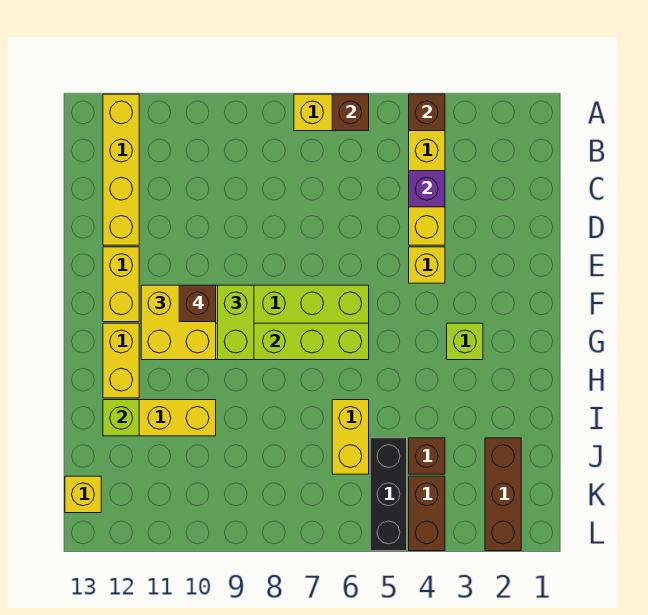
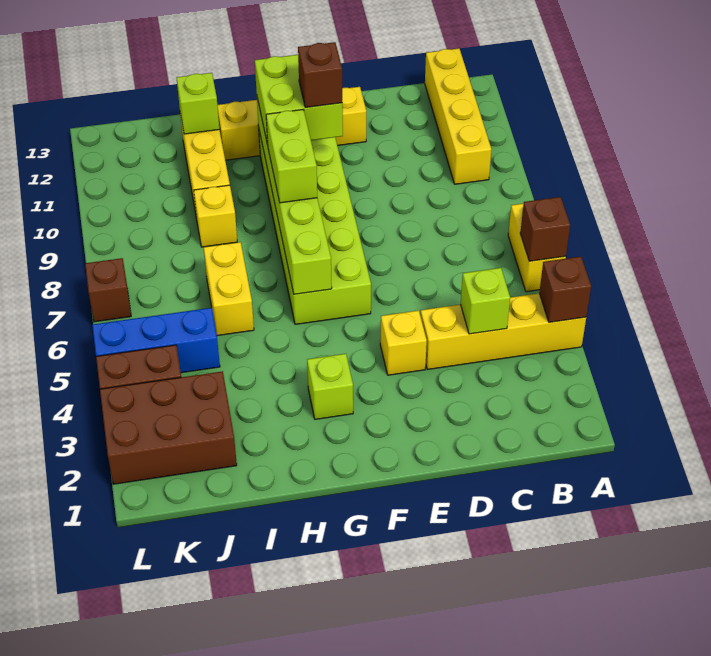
yellow 1x4 brick [103,94,139,245] -> yellow 1x4 brick turned to [425,48,491,184]
purple 1x1 brick [409,171,445,207] -> lime 1x1 brick [461,268,510,334]
lime 1x2 brick [218,285,254,360] -> lime 1x2 brick turned to [266,110,317,203]
yellow 2x2 brick [141,285,216,360] -> lime 2x2 brick [255,55,343,145]
yellow 1x2 brick [332,400,369,474] -> yellow 1x2 brick turned to [204,242,254,336]
brown 1x3 brick [485,438,521,551] -> brown 2x3 brick [100,371,237,484]
brown 1x1 brick [409,438,445,474] -> brown 1x1 brick moved to [85,258,131,322]
black 1x3 brick [370,438,407,551] -> blue 1x3 brick [92,308,220,373]
yellow 1x1 brick [65,476,101,513] -> yellow 1x1 brick moved to [194,185,237,247]

